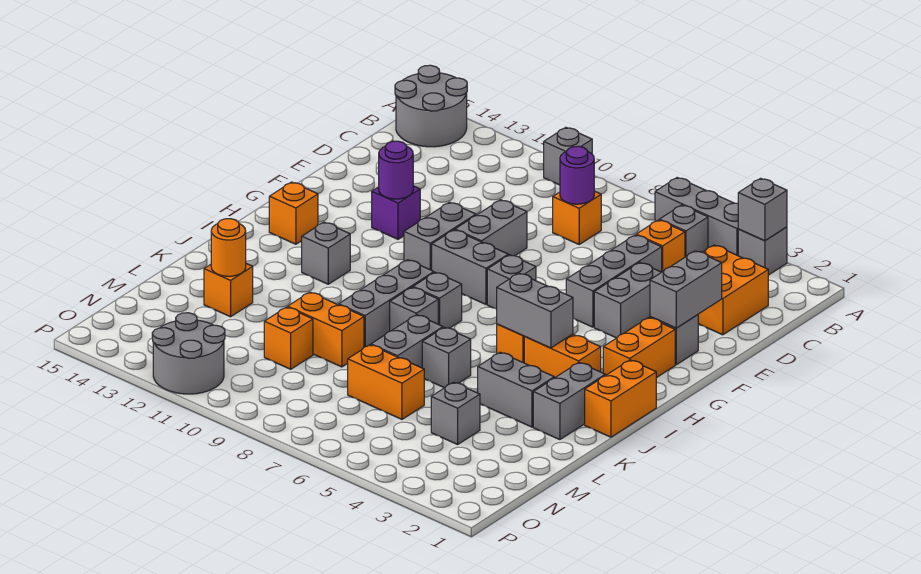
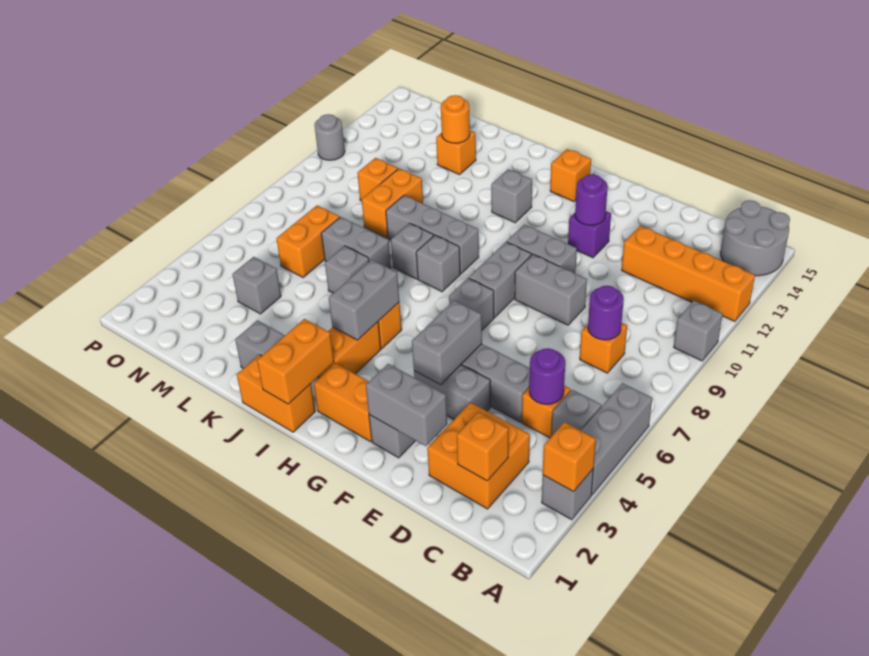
grey 1x1 brick [738,178,787,241] -> orange 1x1 brick [543,422,596,492]
none -> orange 1x4 brick [622,226,755,321]
none -> orange 1x1 brick [457,412,508,481]
none -> purple 1x1 round brick [529,348,565,404]
none -> orange 1x2 brick [257,319,334,404]
grey 1x2 brick [478,352,554,427] -> grey 1x2 brick moved to [412,300,482,385]
grey 2x2 round brick [152,313,225,394] -> grey 1x1 round brick [315,114,345,160]

